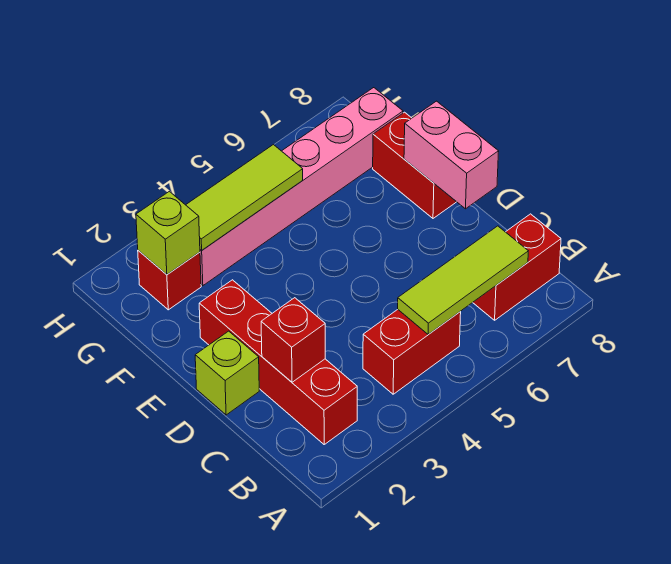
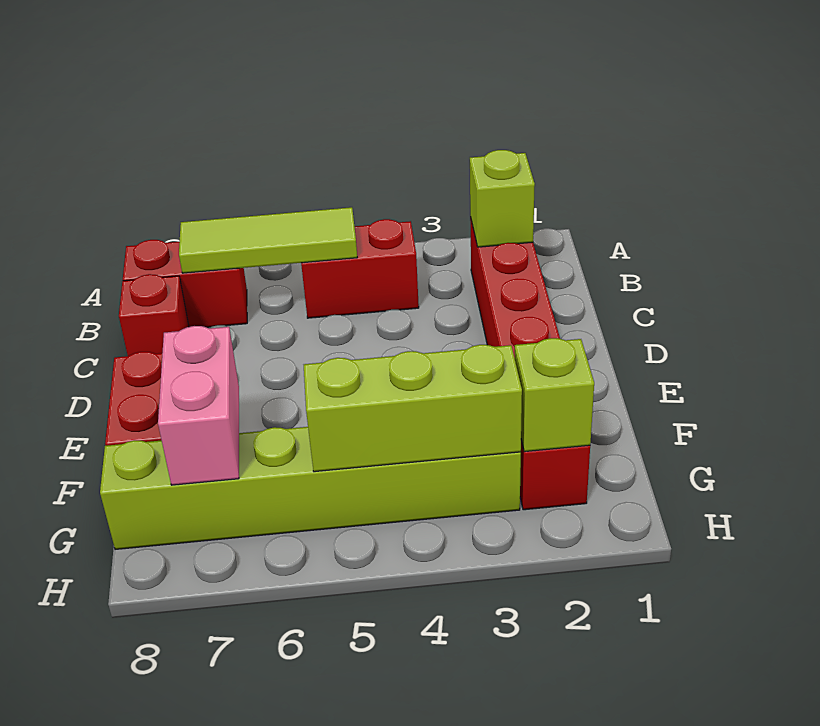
red 1x1 brick [261,298,325,382] -> red 1x1 brick moved to [119,274,189,356]
lime 1x1 brick [195,331,259,415] -> lime 1x1 brick moved to [470,150,535,247]
pink 1x2 brick [404,101,499,209] -> pink 1x2 brick moved to [158,326,239,485]
pink 1x6 brick [200,88,403,286] -> lime 1x6 brick [100,427,521,549]
lime 1x3 tile [186,145,303,250] -> lime 1x3 brick [304,345,522,472]

